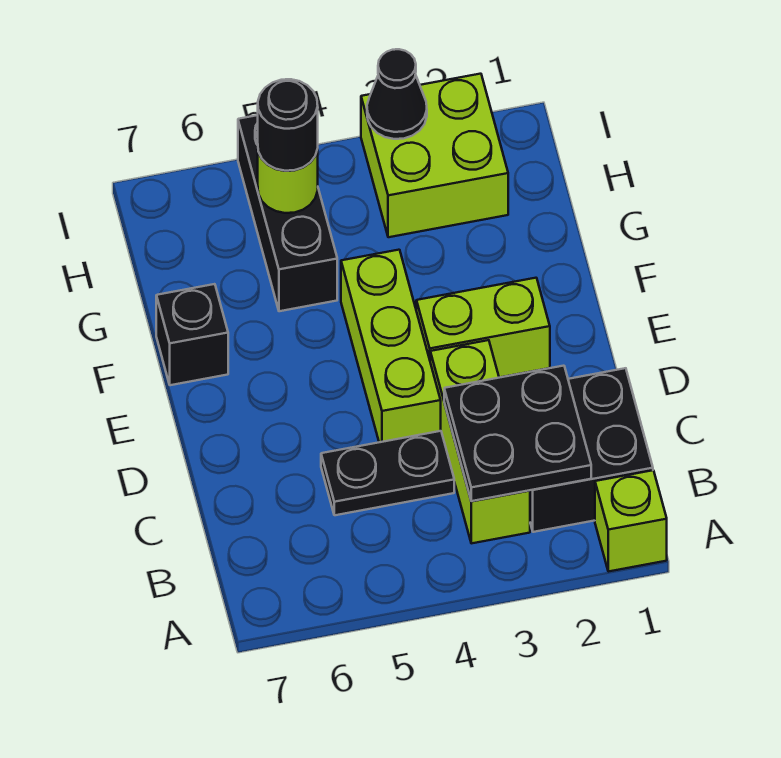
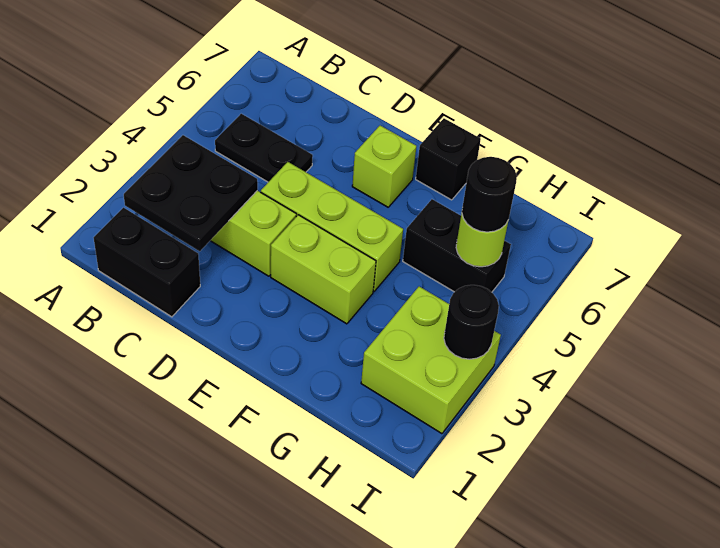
lime 1x1 brick [595,470,667,572] -> lime 1x1 brick moved to [352,125,416,207]
black 2x2 brick [530,368,653,532] -> black 1x2 brick [94,208,200,317]
black 1x2 plate [321,431,454,515] -> black 1x2 plate turned to [215,114,313,182]
lime 1x2 brick [416,278,550,378] -> lime 1x2 brick turned to [271,215,376,324]
black 1x3 brick [238,115,337,311] -> black 1x2 brick [403,199,511,292]
black 1x1 cone [367,49,427,139] -> black 1x1 round brick [444,285,499,359]

